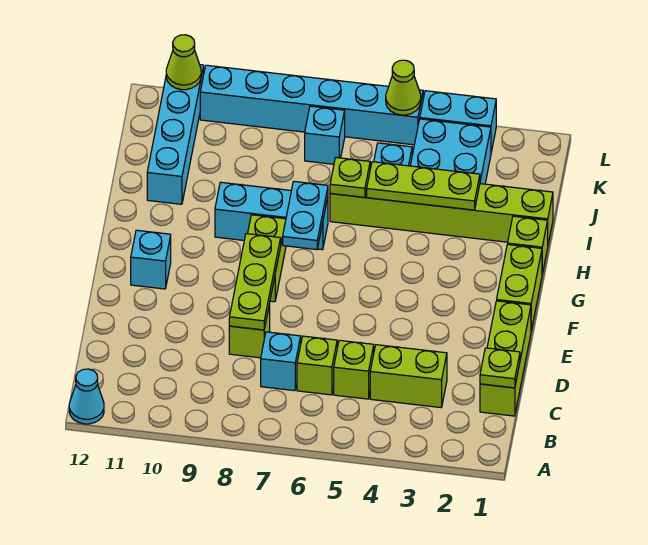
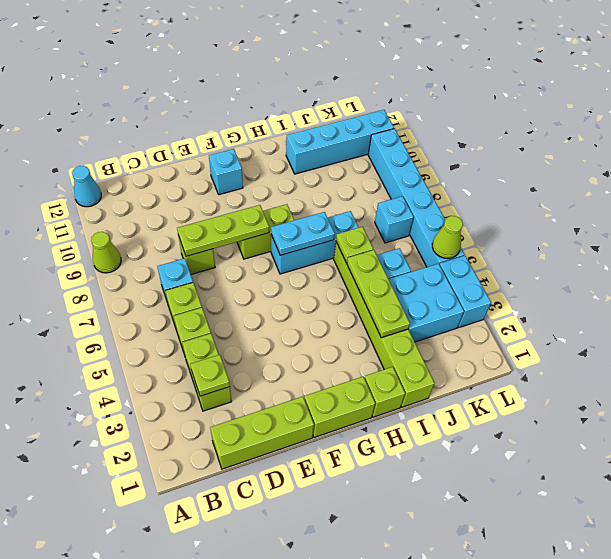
lime 1x1 plate [480,348,520,388] -> lime 1x1 plate moved to [190,355,230,396]
cyan 1x3 brick [215,182,328,250] -> cyan 1x3 brick turned to [271,211,359,274]
lime 1x1 cone [166,35,201,90] -> lime 1x1 cone moved to [91,232,121,273]

